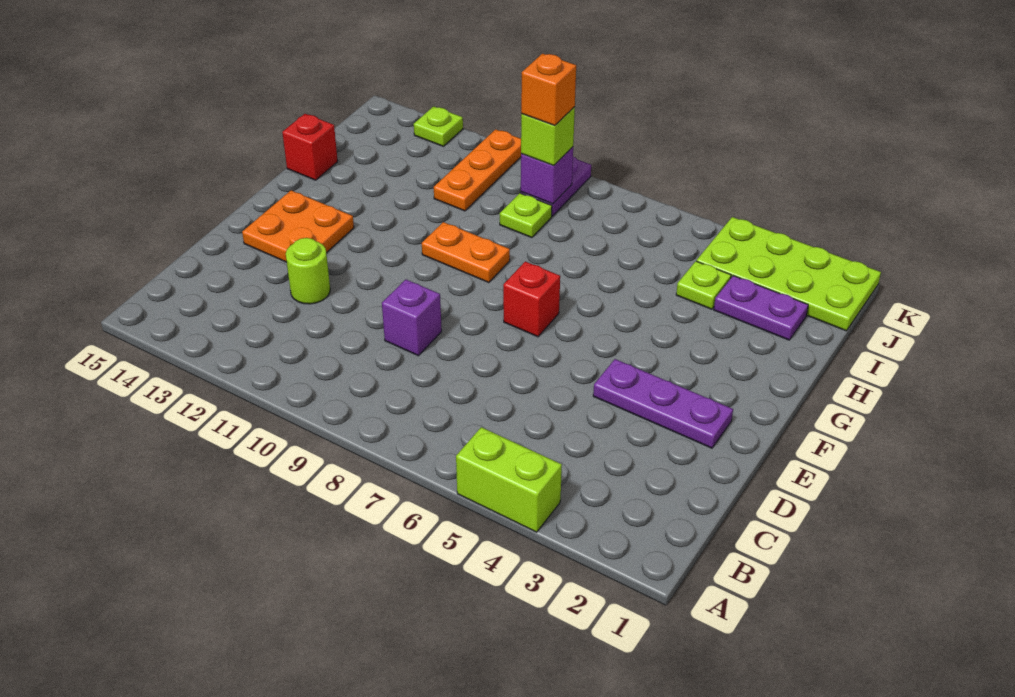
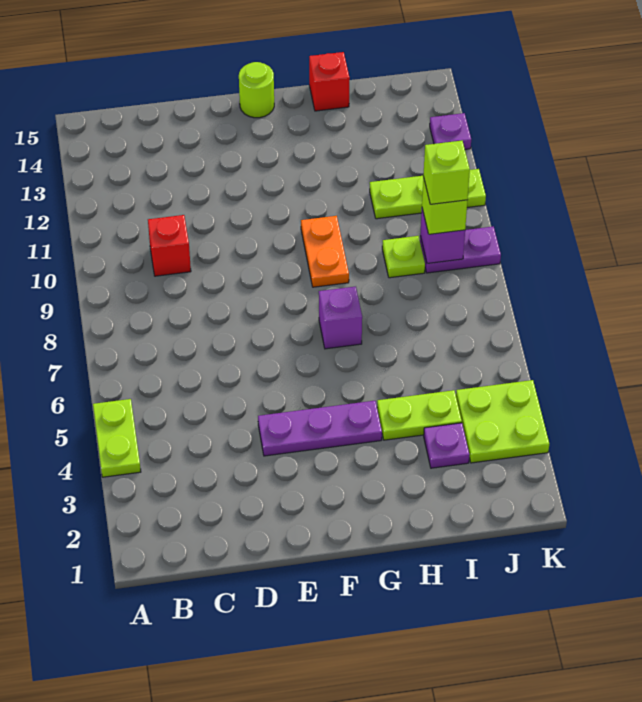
lime 1x2 brick [456,427,562,532] -> lime 1x2 plate [93,399,141,477]
purple 1x1 brick [382,280,442,356] -> purple 1x1 brick moved to [319,287,362,349]
lime 1x1 round brick [286,238,330,304] -> lime 1x1 round brick moved to [239,62,274,118]
purple 1x3 plate [593,359,733,448] -> purple 1x3 plate turned to [258,401,382,456]
orange 2x2 plate [242,190,354,262] -> none
red 1x1 brick [503,262,560,337] -> red 1x1 brick moved to [148,215,191,276]
purple 1x2 plate [714,276,808,340] -> purple 1x1 plate [424,423,469,468]
lime 1x1 plate [676,261,731,309] -> lime 1x2 plate [377,390,462,440]
orange 1x3 plate [434,129,521,211] -> lime 1x3 plate [370,169,486,219]
lime 2x4 plate [697,217,881,331] -> lime 2x2 plate [456,380,549,463]
orange 1x1 brick [521,54,576,126] -> lime 1x1 brick [423,140,470,204]
lime 1x1 plate [414,106,463,146] -> purple 1x1 plate [430,113,471,149]

